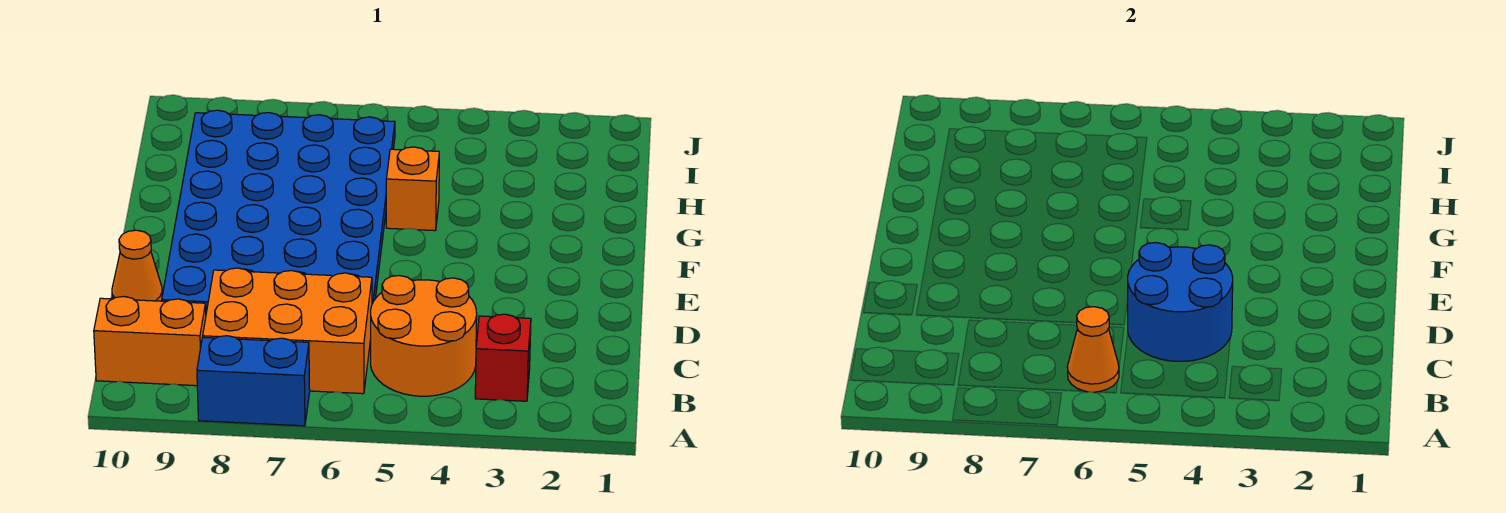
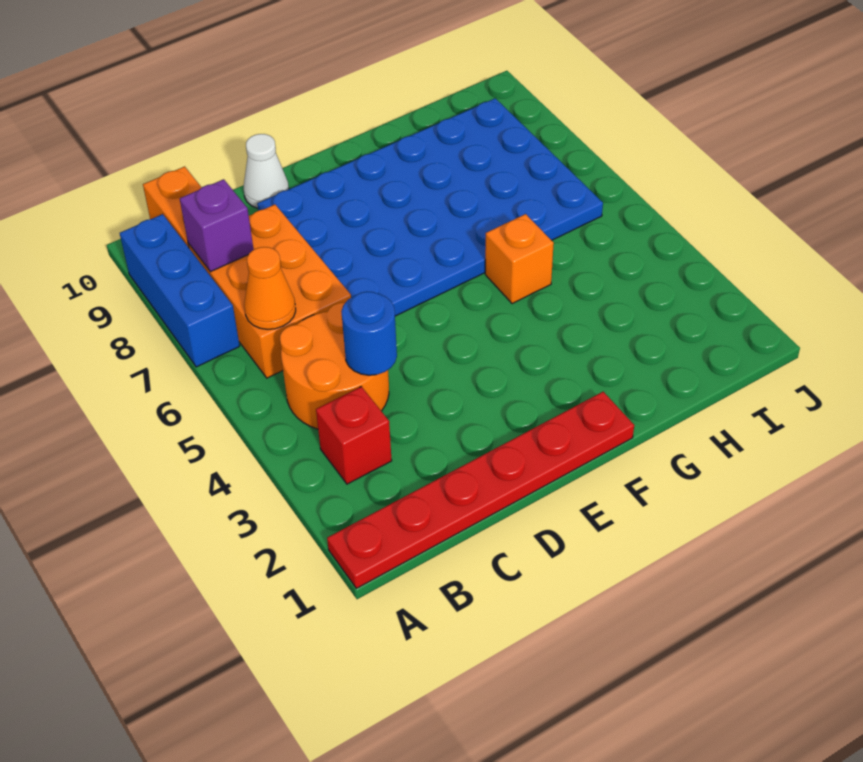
none -> red 1x6 plate [327,392,634,588]
blue 1x2 brick [197,336,310,426] -> blue 1x3 brick [120,214,240,367]
none -> purple 1x1 brick [180,179,254,272]
blue 2x2 round brick [1127,243,1233,361] -> blue 1x1 round brick [341,292,397,375]
orange 1x1 cone [112,230,162,301] -> white 1x1 cone [244,134,289,208]

